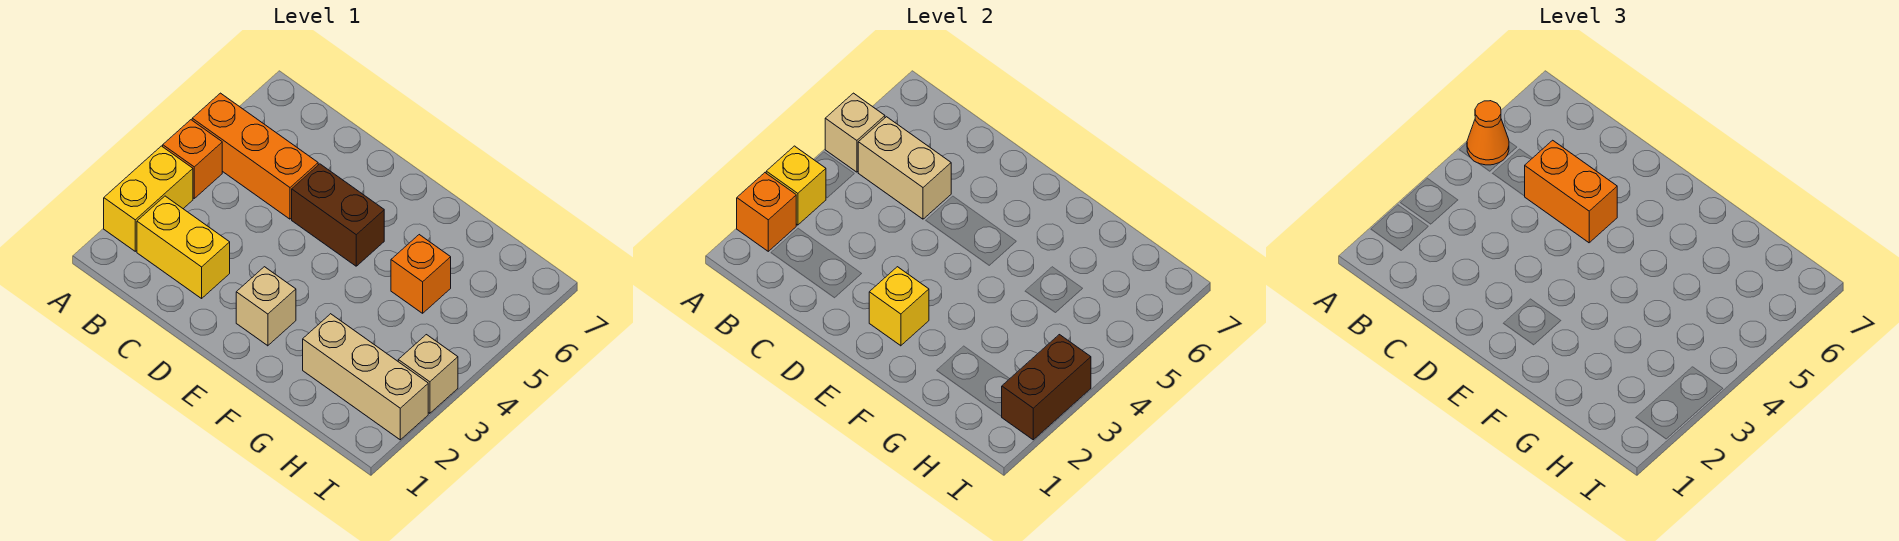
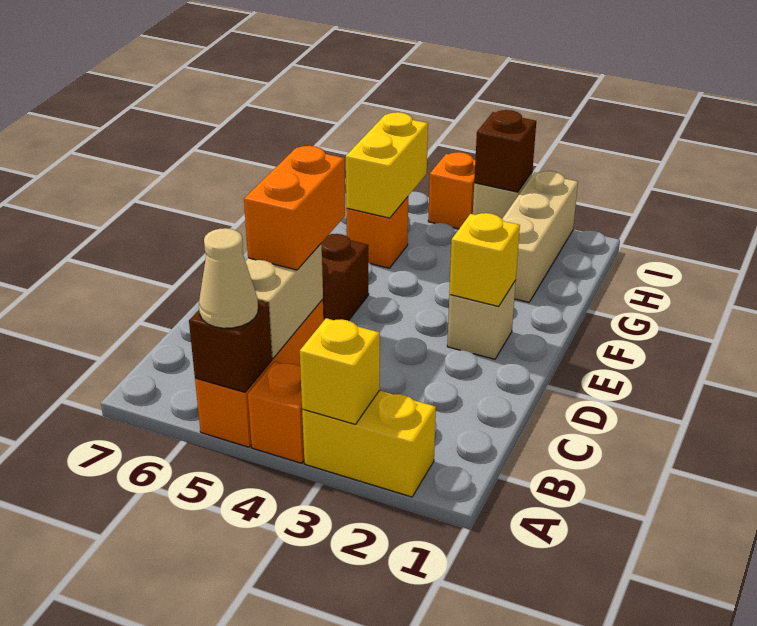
orange 1x1 brick [737,173,796,251] -> orange 1x1 brick moved to [428,152,475,229]
tan 1x1 brick [825,93,885,172] -> brown 1x1 brick [189,300,272,392]
orange 1x1 cone [1467,101,1509,165] -> tan 1x1 cone [199,228,258,328]
yellow 1x2 brick [137,196,230,298] -> yellow 1x2 brick moved to [346,112,428,218]
brown 1x2 brick [1001,335,1091,440] -> brown 1x1 brick [474,110,536,192]

